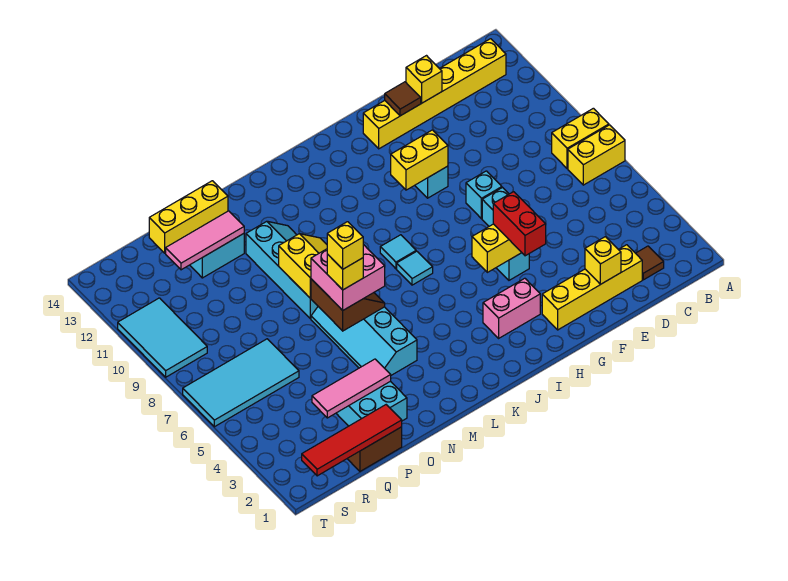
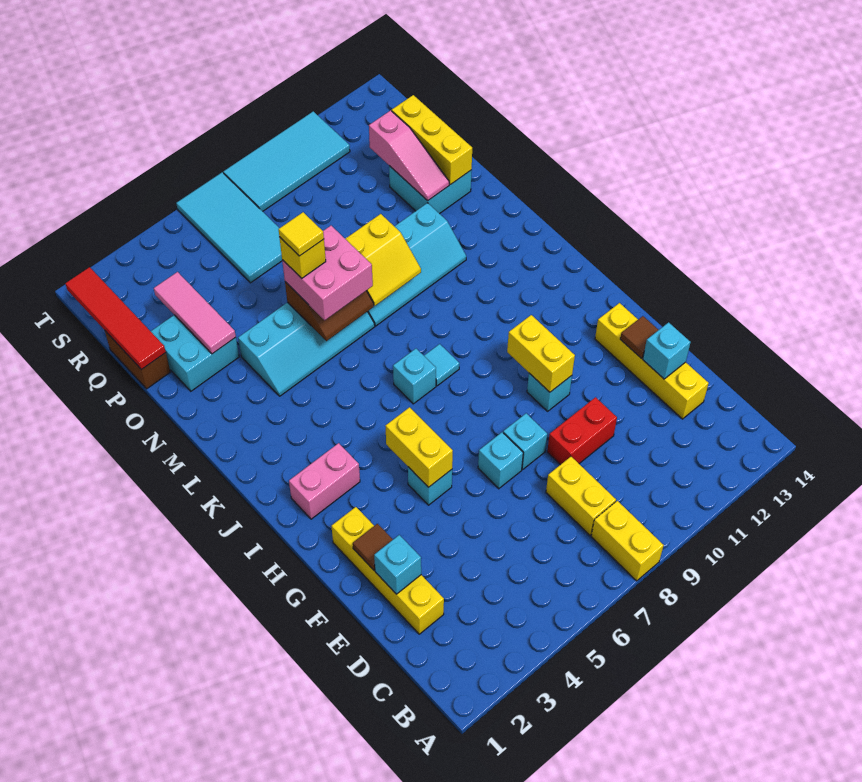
yellow 1x2 brick [568,125,625,185] -> yellow 1x2 brick moved to [546,457,616,535]
yellow 1x6 brick [363,39,506,149] -> yellow 1x4 brick [595,303,709,419]
brown 1x1 tile [636,246,664,280] -> brown 1x1 tile moved to [353,524,393,570]
yellow 1x1 brick [585,237,621,284] -> cyan 1x1 brick [374,535,421,594]
yellow 1x1 brick [406,56,442,103] -> cyan 1x1 brick [643,322,691,379]
red 1x2 brick [493,192,546,256] -> red 1x2 brick moved to [547,397,617,465]
pink 1x2 brick [483,278,540,338] -> pink 1x2 brick turned to [289,443,360,519]
cyan 1x1 tile [397,251,433,285] -> cyan 1x1 brick [393,349,436,404]
cyan 2x4 slope [311,307,417,375] -> cyan 2x4 slope turned to [238,302,375,396]
yellow 1x1 brick [327,222,363,269] -> yellow 1x1 tile [279,212,324,256]
pink 1x3 tile [166,211,244,270] -> pink 1x3 slope [369,110,449,201]
cyan 2x3 tile [118,298,207,377] -> cyan 2x4 tile [223,111,350,211]

